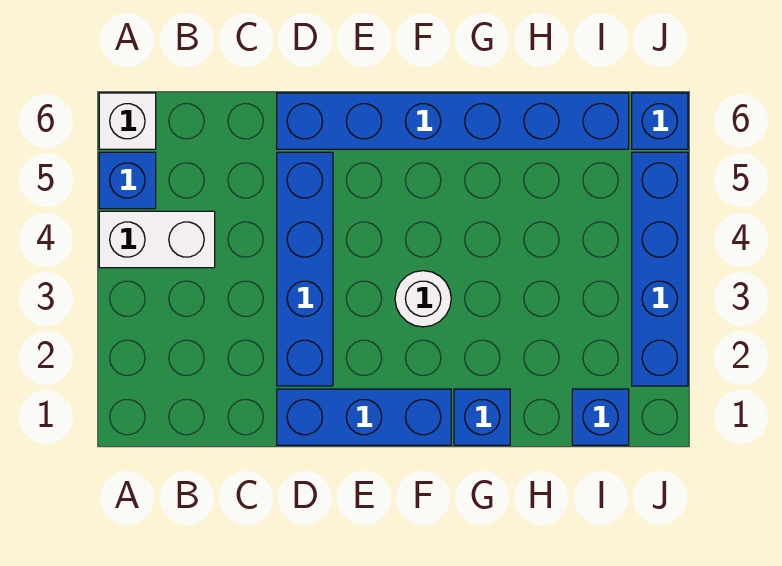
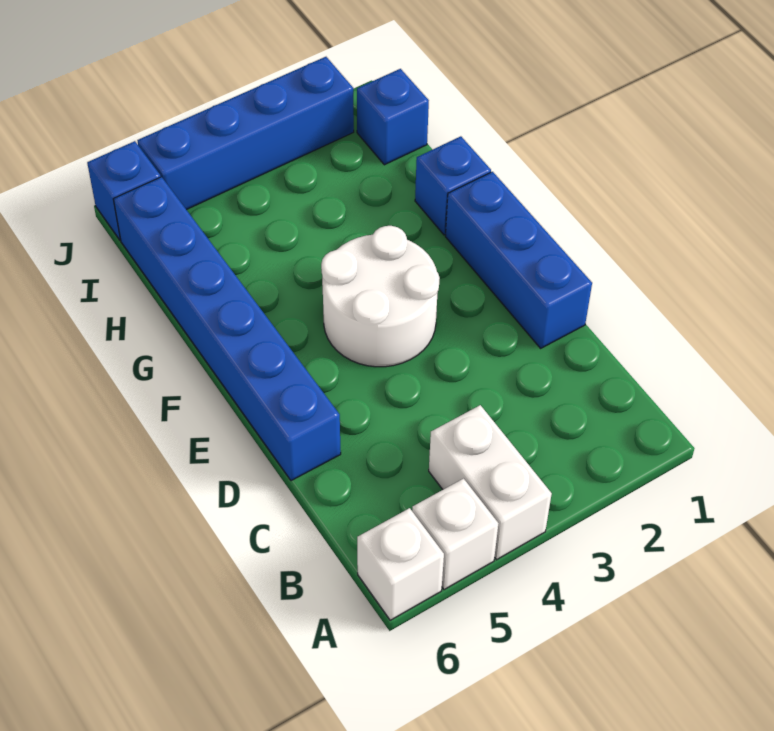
blue 1x1 brick [99,152,156,209] -> white 1x1 brick [412,479,498,590]
blue 1x4 brick [277,152,333,386] -> none
white 1x1 round brick [395,271,451,327] -> white 2x2 round brick [321,226,439,367]

